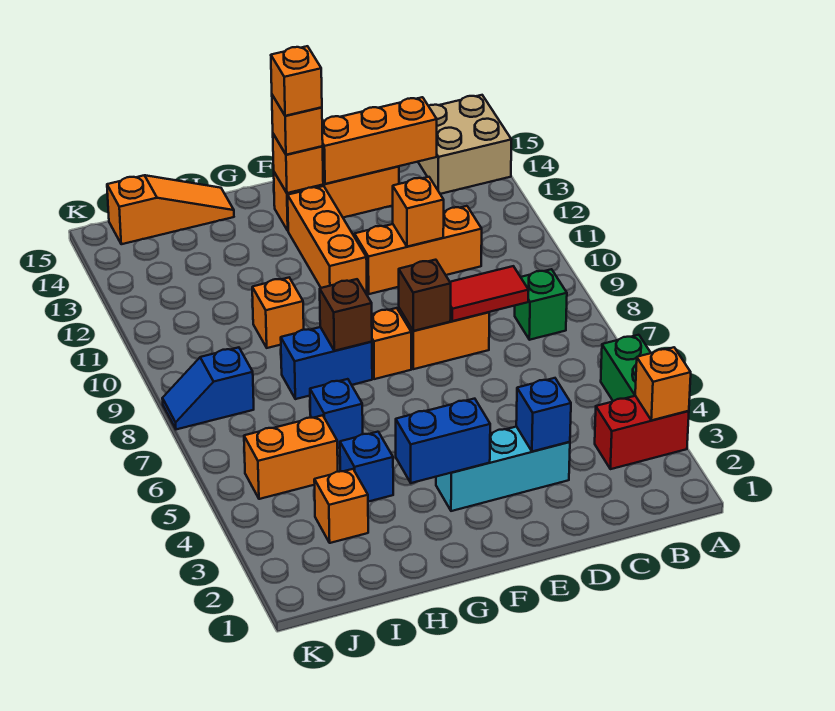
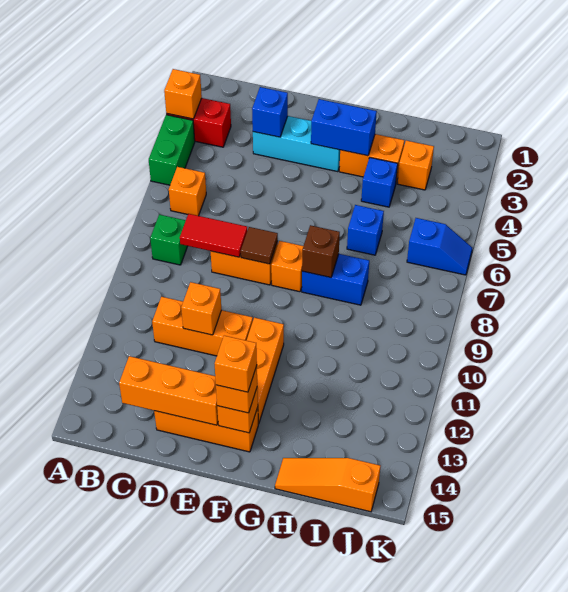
tan 2x2 brick [418,95,511,194] -> none
brown 1x1 brick [399,260,451,331] -> brown 1x1 tile [241,227,278,264]
orange 1x1 brick [252,278,304,348] -> orange 1x1 brick moved to [169,167,206,216]
orange 1x2 brick [244,415,338,499] -> orange 1x2 brick moved to [339,134,404,182]
blue 1x2 slope [162,347,254,429] -> blue 1x2 slope moved to [407,218,472,275]

